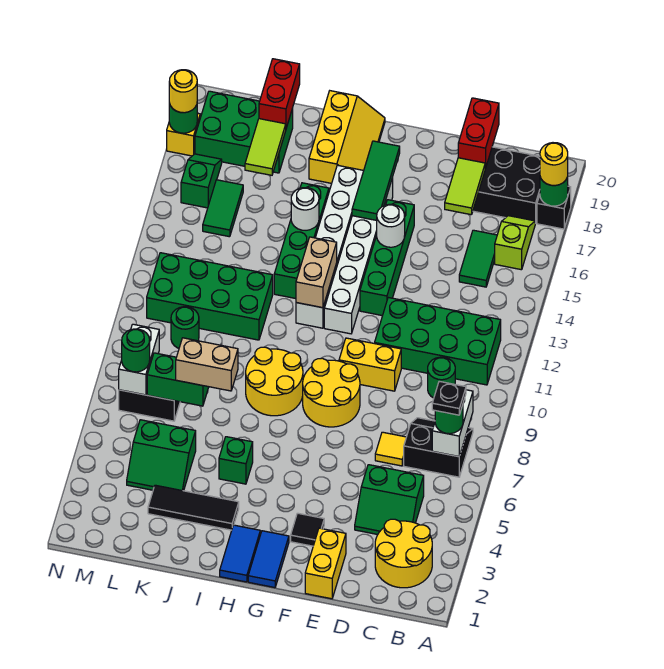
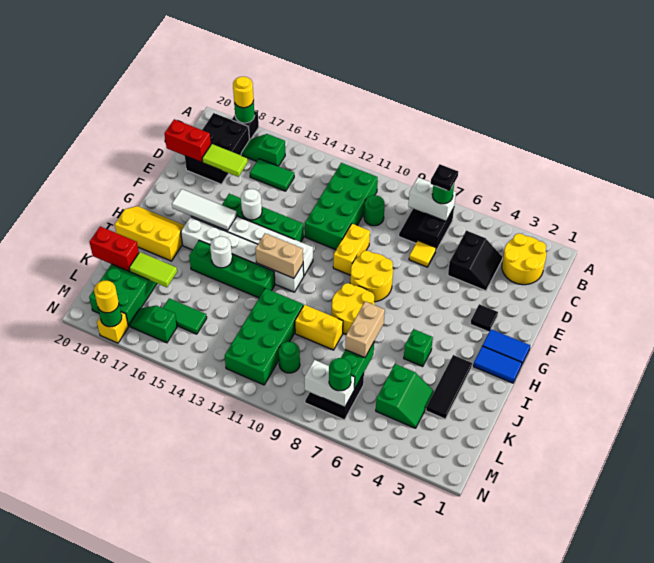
lime 1x2 slope [495,216,535,270] -> green 1x2 slope [241,134,285,166]
green 2x2 slope [355,465,424,535] -> black 2x2 slope [448,231,503,291]
yellow 1x2 brick [305,528,346,599] -> yellow 1x2 brick moved to [295,305,343,350]
green 1x3 tile [352,141,400,220] -> white 1x3 tile [172,189,237,231]

